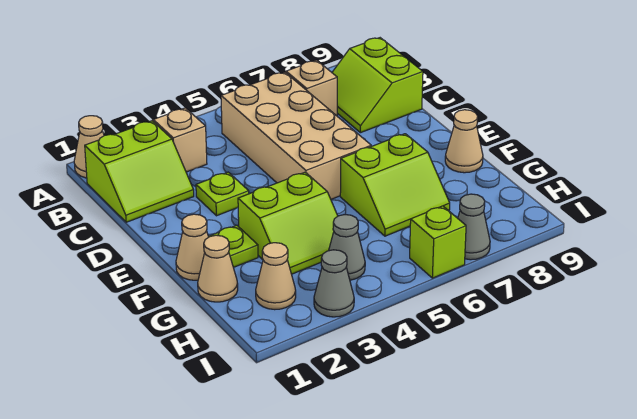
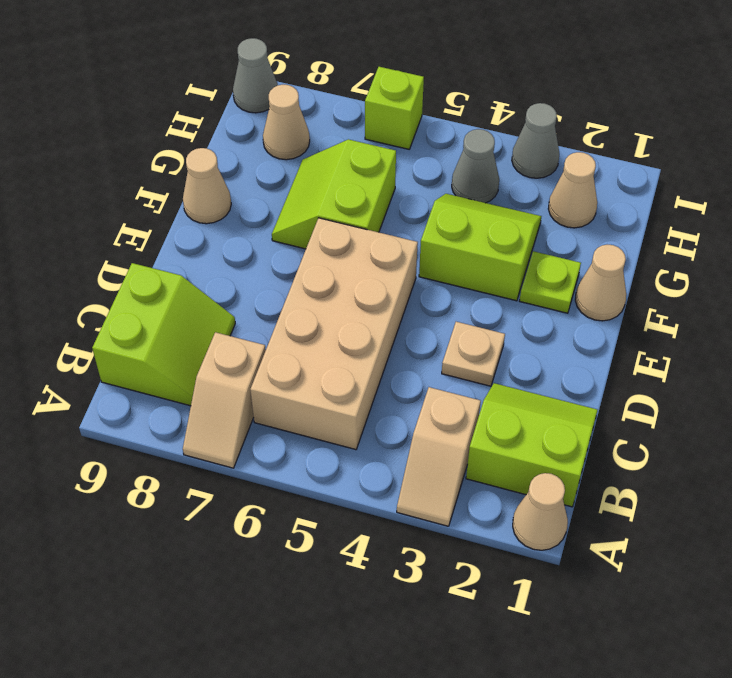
lime 1x1 plate [196,172,249,216] -> tan 1x1 plate [442,322,505,386]
lime 2x2 slope [340,134,450,236] -> lime 2x2 slope turned to [272,139,396,249]
tan 1x1 cone [198,235,238,302] -> tan 1x1 cone moved to [263,85,310,160]
grey 1x1 cone [458,194,490,260] -> grey 1x1 cone moved to [233,38,278,113]

